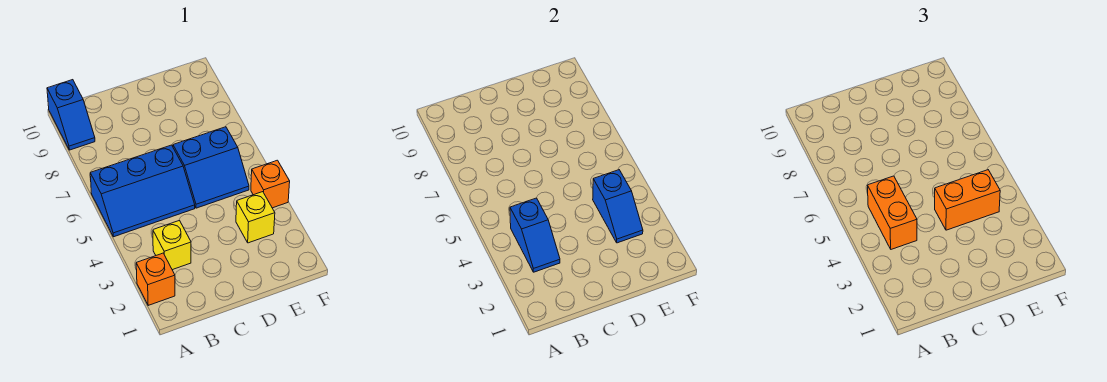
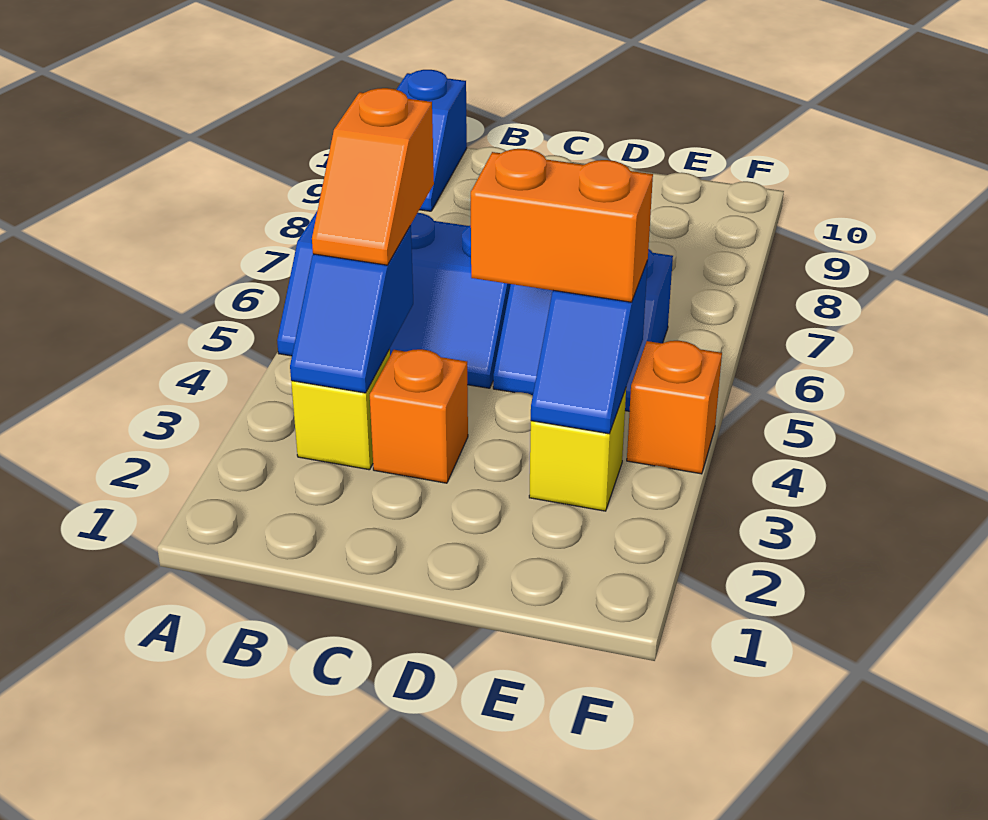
orange 1x1 brick [136,253,175,305] -> orange 1x1 brick moved to [370,349,468,483]
orange 1x2 brick [867,176,917,249] -> orange 1x2 slope [312,88,434,265]

